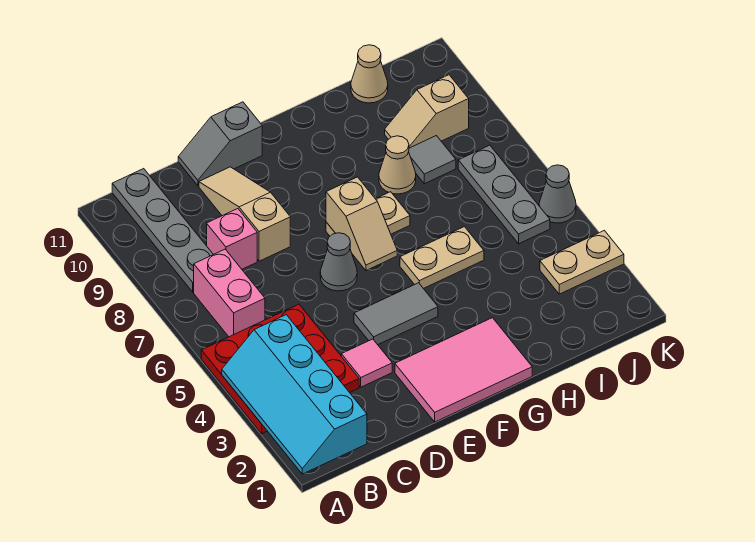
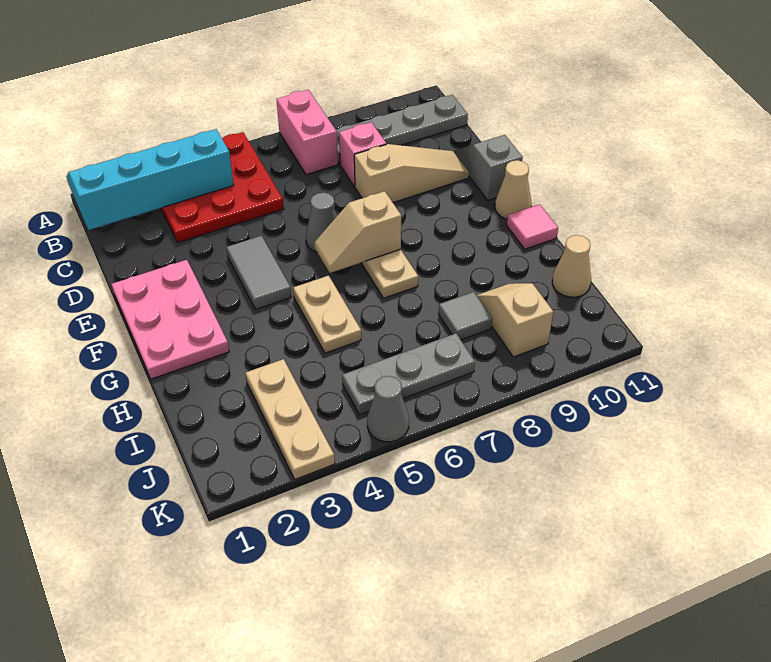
pink 1x2 brick [194,249,265,337] -> pink 1x2 brick turned to [277,90,338,175]
pink 1x1 tile [341,339,392,387] -> pink 1x1 tile moved to [507,204,558,249]
pink 2x3 tile [395,318,532,422] -> pink 2x3 plate [112,260,229,379]
tan 1x1 cone [379,136,416,194] -> tan 1x1 cone moved to [495,160,531,219]
tan 1x2 plate [540,230,624,294] -> tan 1x3 plate [245,359,335,479]

